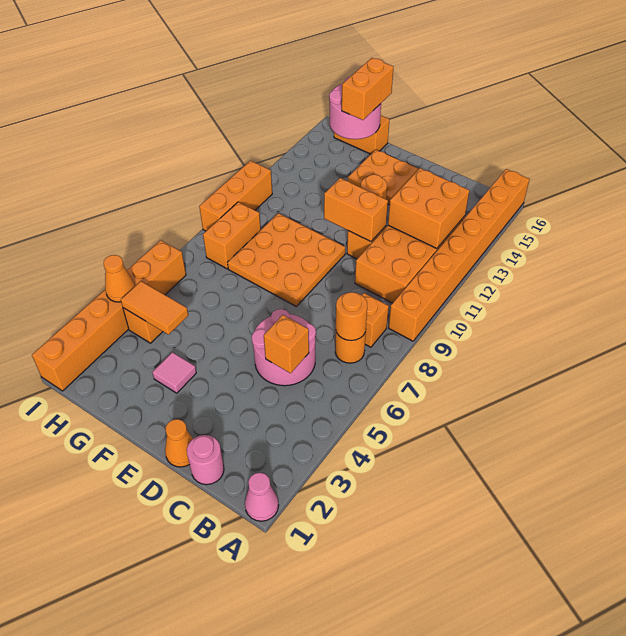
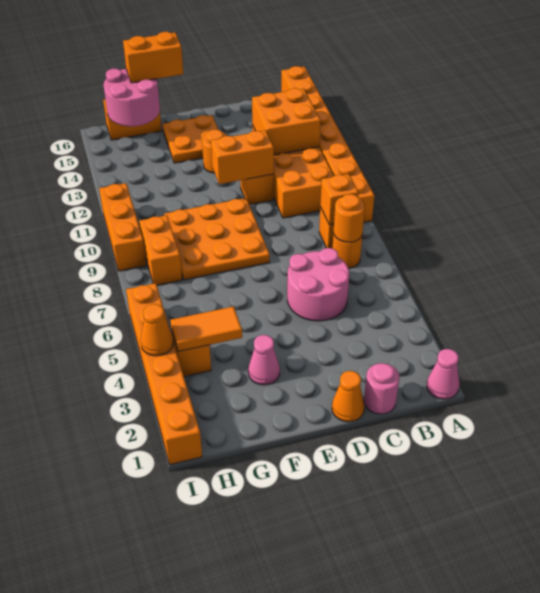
orange 1x1 brick [264,315,309,373] -> orange 1x1 brick moved to [320,174,359,225]
pink 1x1 tile [152,352,196,393] -> pink 1x1 cone [248,335,280,385]
orange 1x2 brick [342,58,393,120] -> orange 1x2 brick turned to [123,32,183,83]

